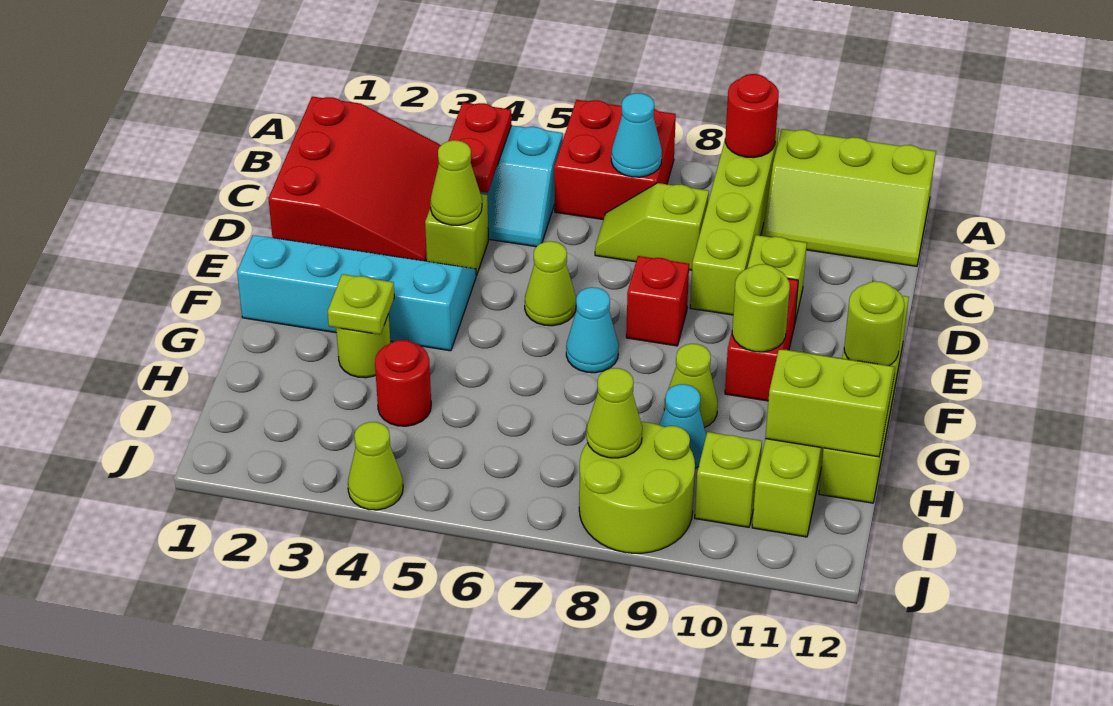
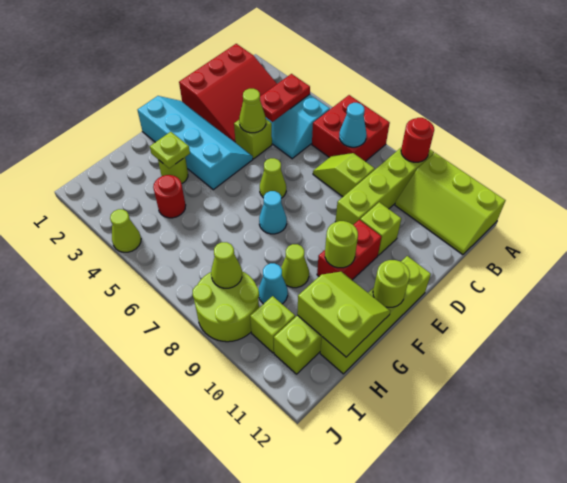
red 1x1 brick [626,256,689,346] -> none

